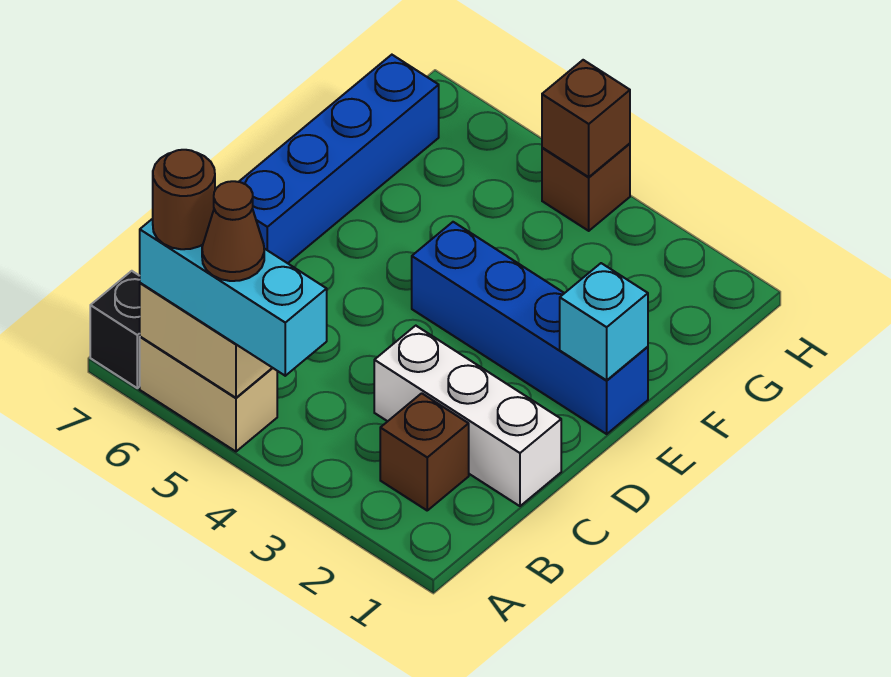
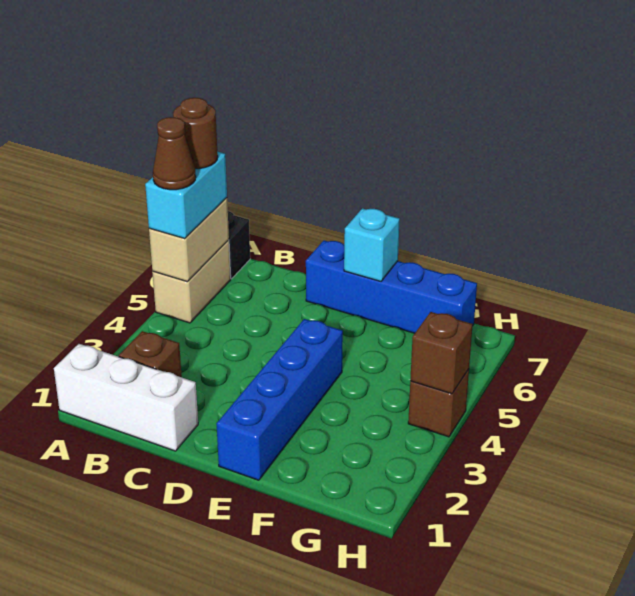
cyan 1x3 brick [140,219,327,376] -> cyan 1x2 brick [145,152,227,238]
white 1x3 brick [374,326,561,506] -> white 1x3 brick turned to [54,344,198,451]
cyan 1x1 brick [560,263,648,380] -> cyan 1x1 brick moved to [344,208,400,281]

